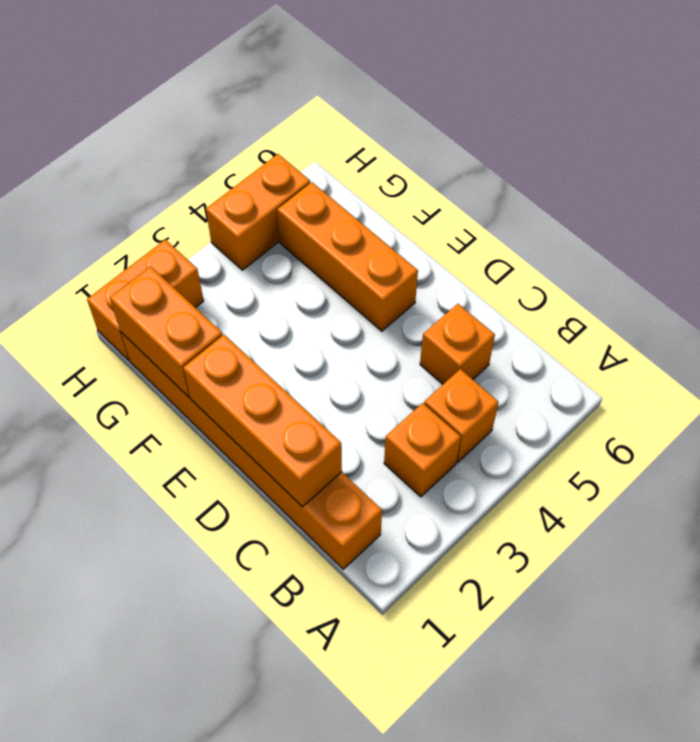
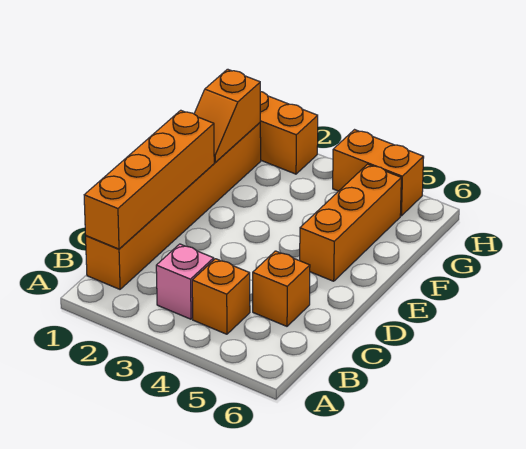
orange 1x1 brick [384,403,461,497] -> pink 1x1 brick [156,244,214,319]
orange 1x3 brick [183,335,342,507] -> orange 1x4 brick [84,110,214,249]
orange 1x2 brick [110,267,223,397] -> orange 1x2 slope [194,69,260,162]

